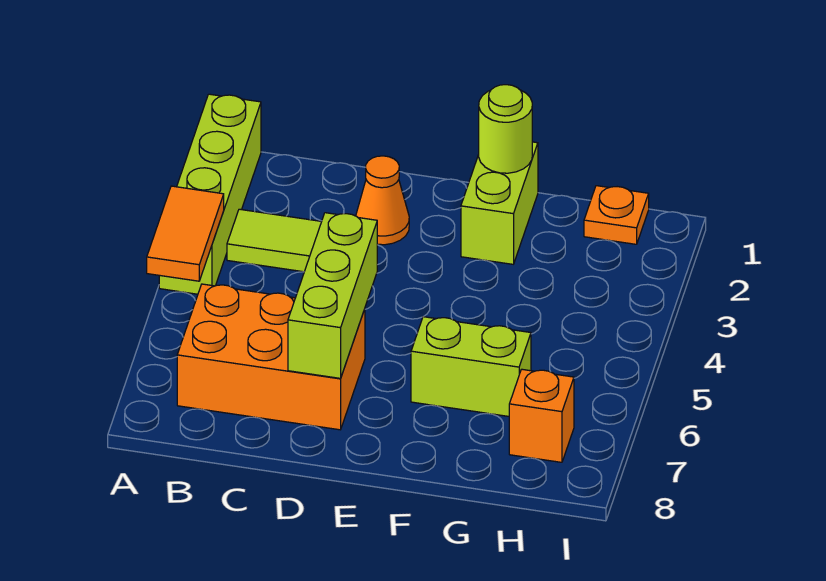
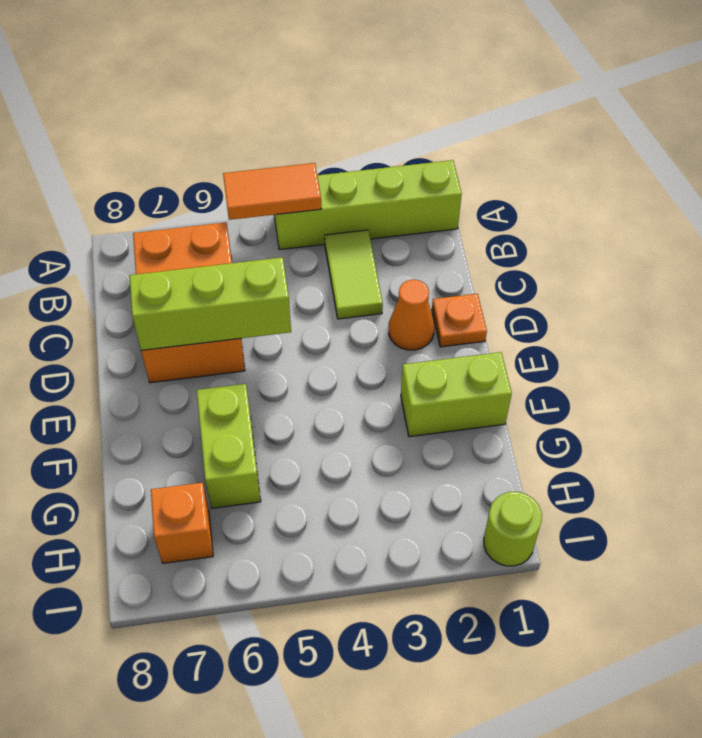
lime 1x1 round brick [479,85,532,173] -> lime 1x1 round brick moved to [484,492,542,566]
orange 1x1 plate [584,186,649,244] -> orange 1x1 plate moved to [432,294,487,347]

